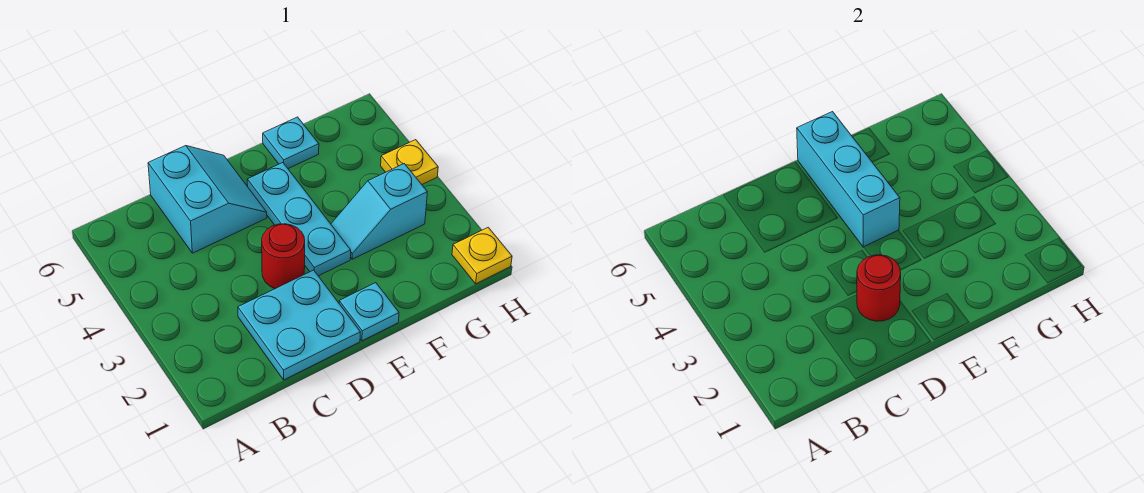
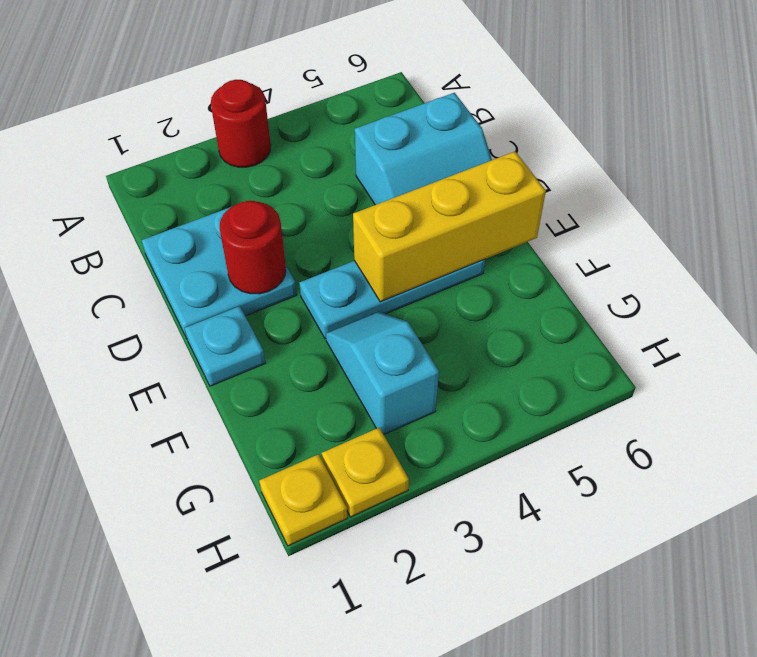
red 1x1 round brick [262,224,305,289] -> red 1x1 round brick moved to [211,80,271,167]
cyan 1x3 brick [797,112,900,247] -> yellow 1x3 brick [353,152,546,302]
cyan 1x1 plate [263,117,319,168] -> none
yellow 1x1 plate [381,140,438,184] -> yellow 1x1 plate moved to [322,428,409,517]

